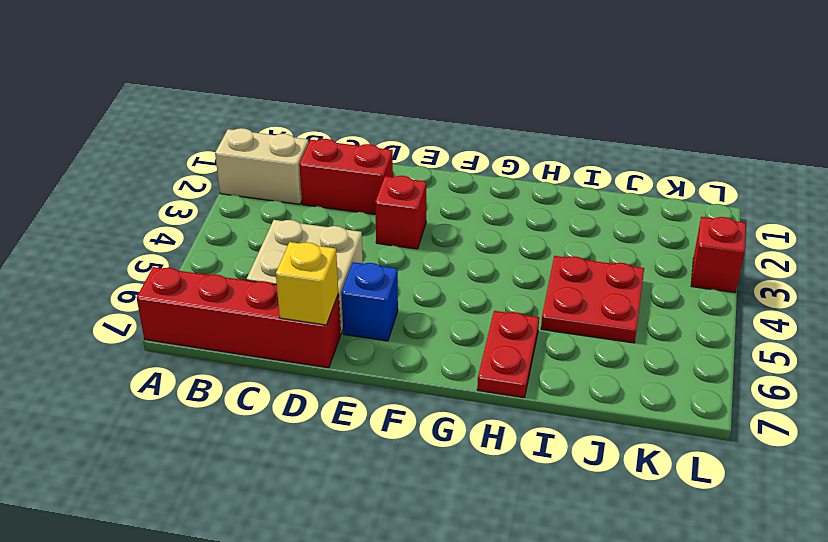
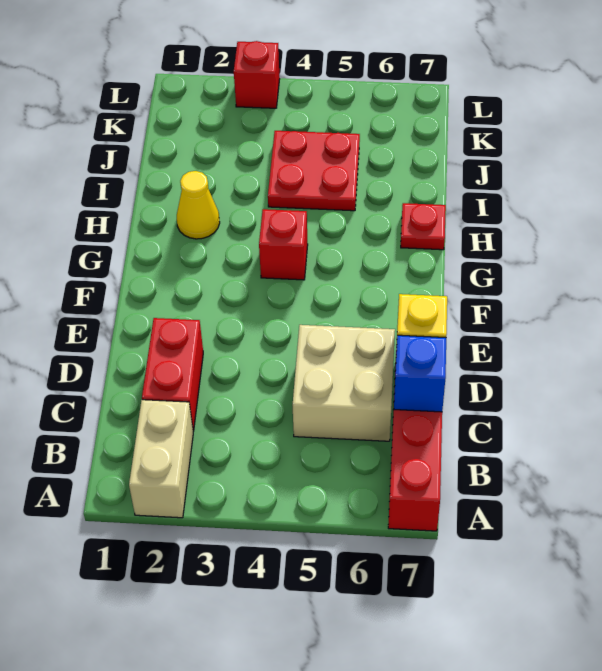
red 1x1 brick [375,176,427,249] -> red 1x1 brick moved to [259,209,308,280]
blue 1x1 brick [341,262,398,341] -> blue 1x1 brick moved to [394,335,446,412]
none -> yellow 1x1 cone [177,171,220,239]
red 1x2 plate [477,311,539,398] -> red 1x1 plate [401,203,446,250]

